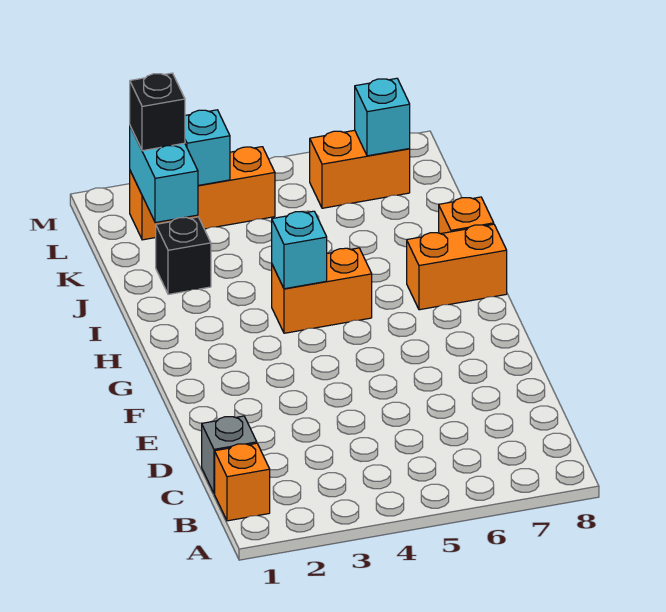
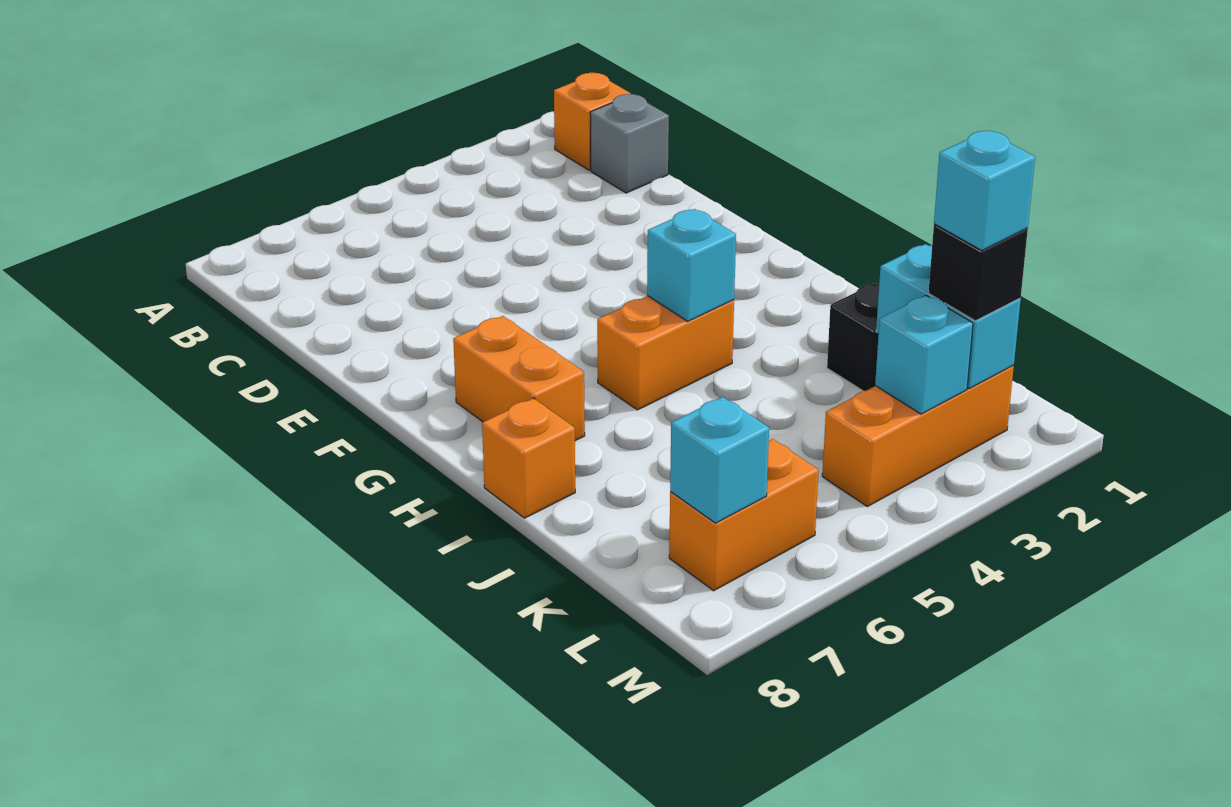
orange 1x2 brick [407,224,507,310] -> orange 1x2 brick turned to [453,316,585,441]
none -> cyan 1x1 brick [934,131,1035,251]

